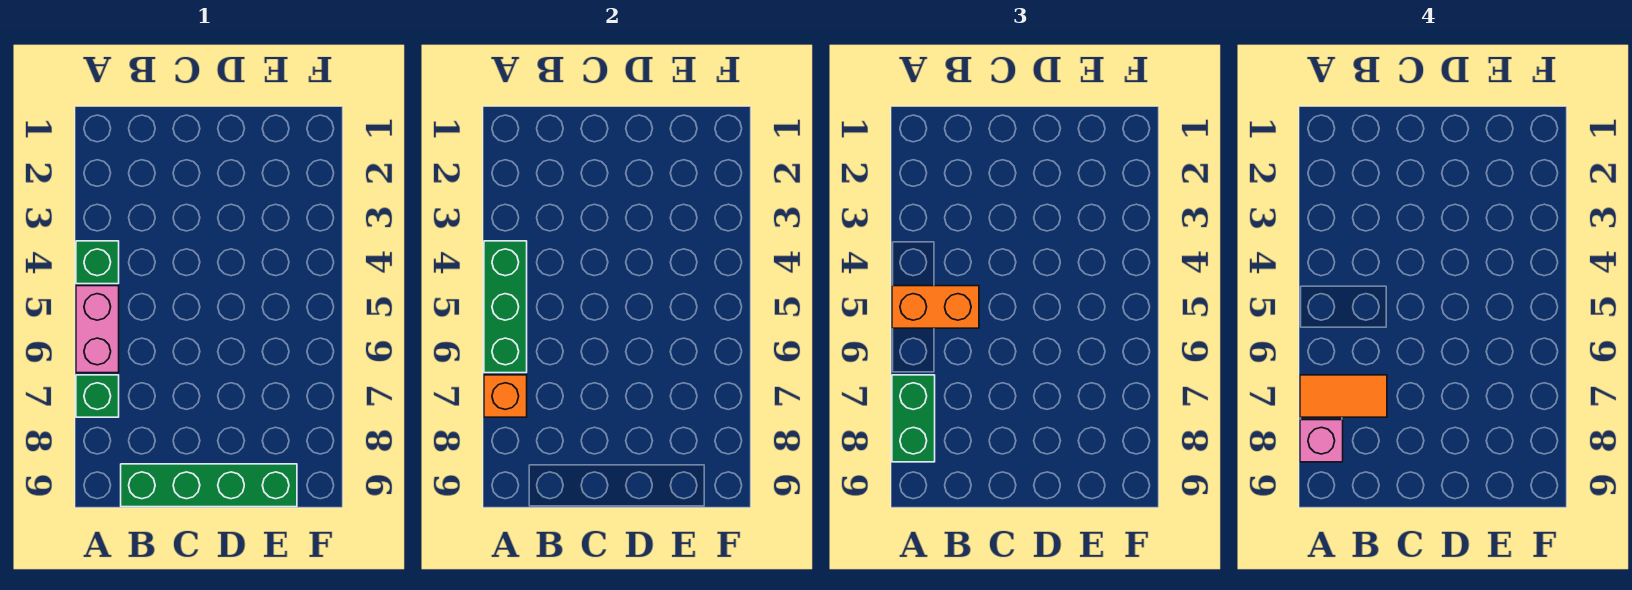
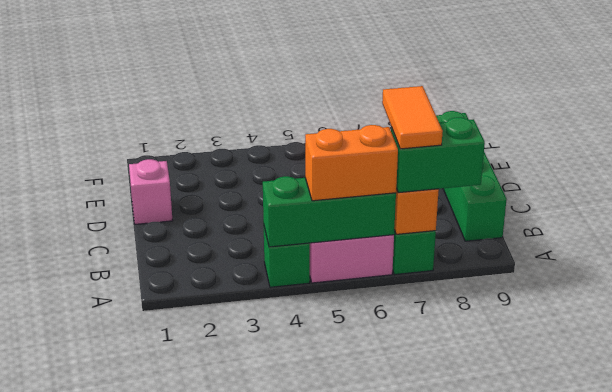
orange 1x2 brick [892,286,979,328] -> orange 1x2 brick turned to [305,125,398,201]
pink 1x1 brick [1300,420,1343,462] -> pink 1x1 brick moved to [129,159,173,224]

